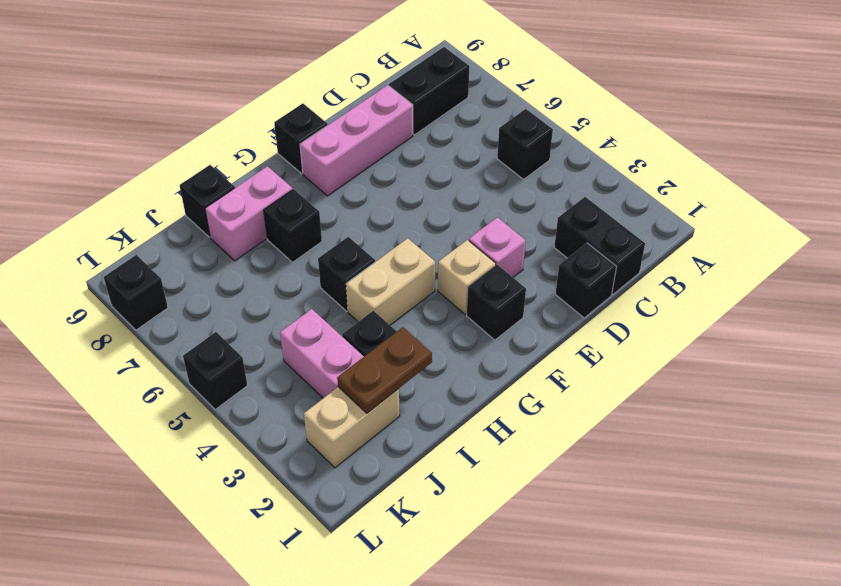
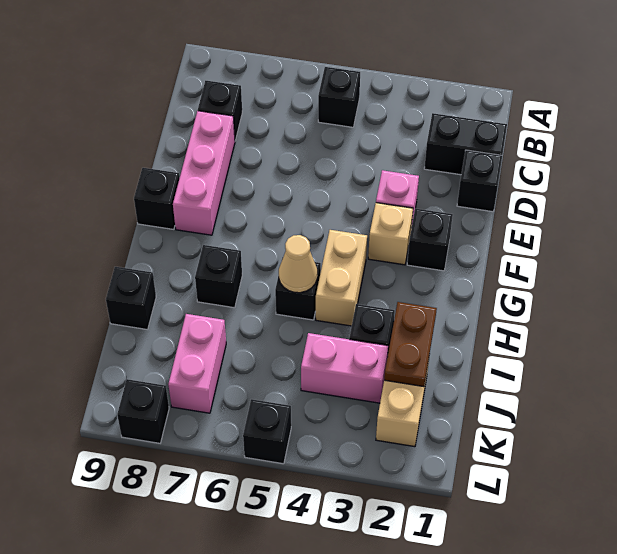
black 1x2 brick [389,47,469,135] -> black 1x1 brick [198,81,242,140]
none -> tan 1x1 cone [279,235,317,293]
pink 1x2 brick [205,166,293,261] -> pink 1x2 brick moved to [168,314,226,413]

